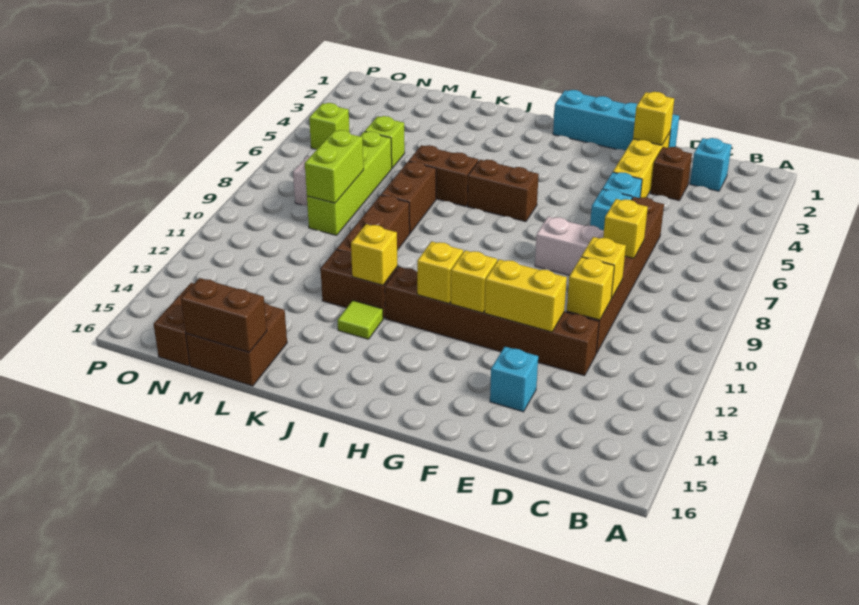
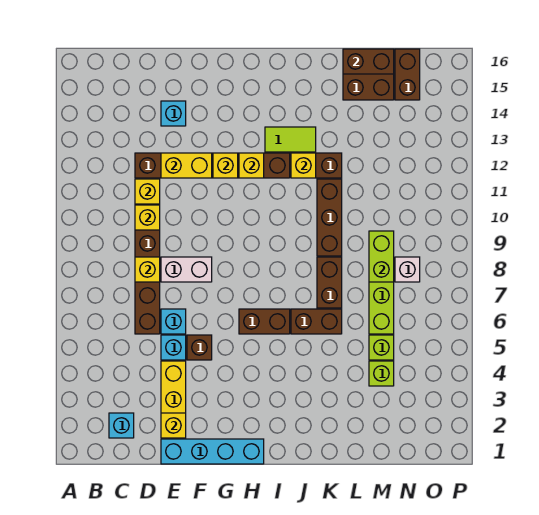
brown 1x1 brick [650,147,692,200] -> brown 1x1 brick moved to [187,335,212,360]
lime 1x1 tile [337,300,383,339] -> lime 1x2 tile [265,127,316,152]
lime 1x1 brick [309,103,349,149] -> lime 1x1 brick moved to [369,361,394,386]

